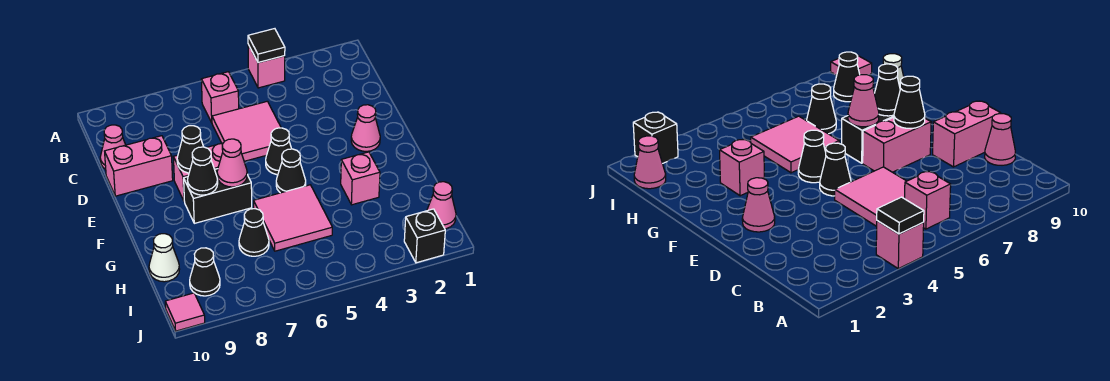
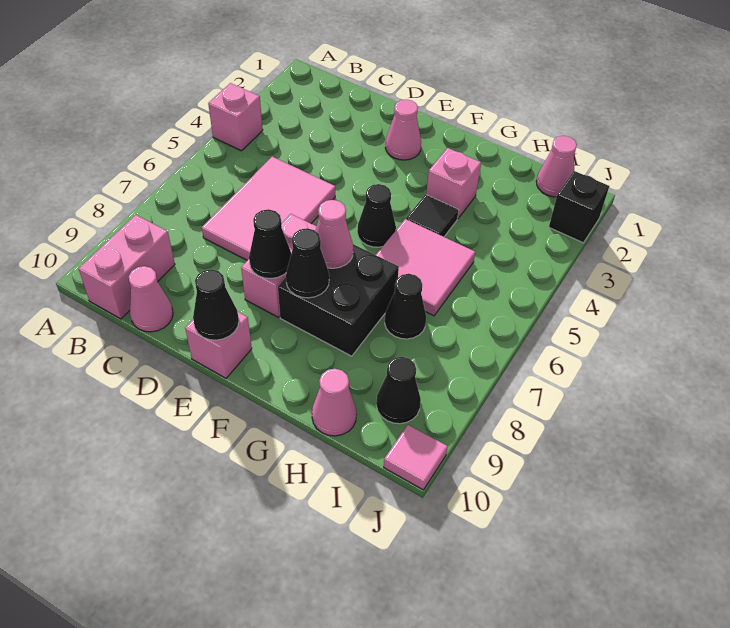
black 1x1 tile [248,29,285,63] -> black 1x1 tile moved to [406,195,459,237]
pink 1x1 brick [201,72,239,122] -> pink 1x1 brick moved to [185,312,252,378]
pink 2x2 tile [212,101,281,161] -> pink 2x3 tile [202,157,335,260]
pink 1x2 brick [105,136,173,196] -> pink 1x2 brick moved to [78,215,175,319]
black 1x1 cone [266,128,291,175] -> black 1x1 cone moved to [193,269,239,340]
black 1x2 brick [184,169,252,223] -> black 2x2 brick [278,244,399,356]
white 1x1 cone [149,234,180,282] -> pink 1x1 cone [312,369,357,436]

